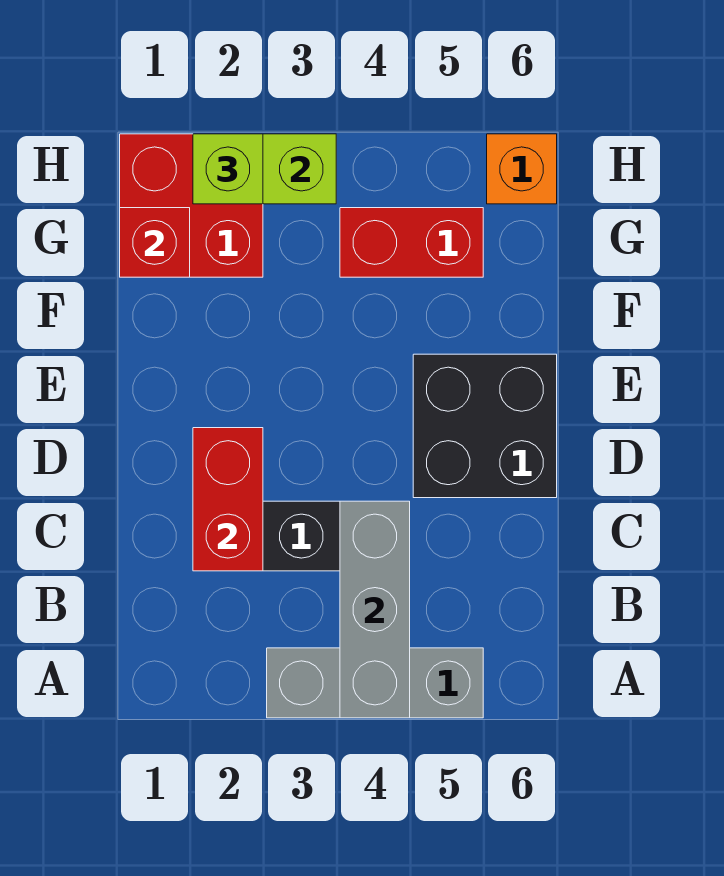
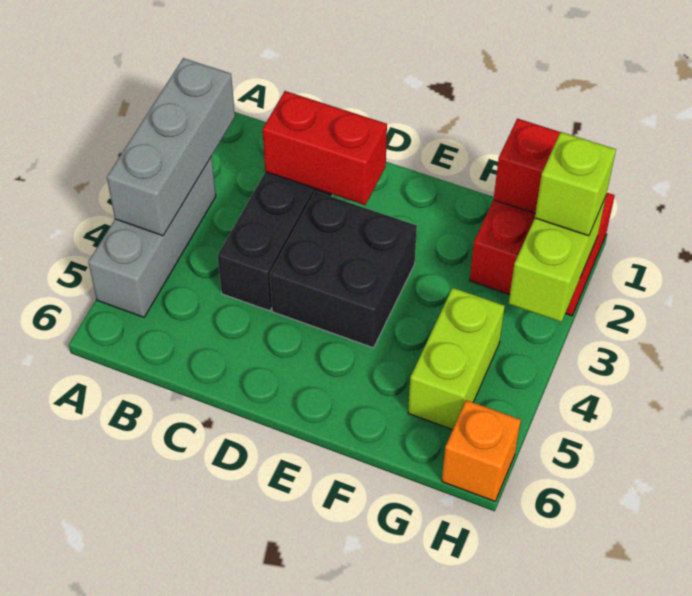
grey 1x3 brick [340,501,410,718] -> grey 1x3 brick turned to [107,58,235,236]
black 2x2 brick [413,354,557,498] -> black 2x2 brick moved to [270,191,417,348]
red 1x2 brick [340,208,483,277] -> lime 1x2 brick [408,288,505,430]

